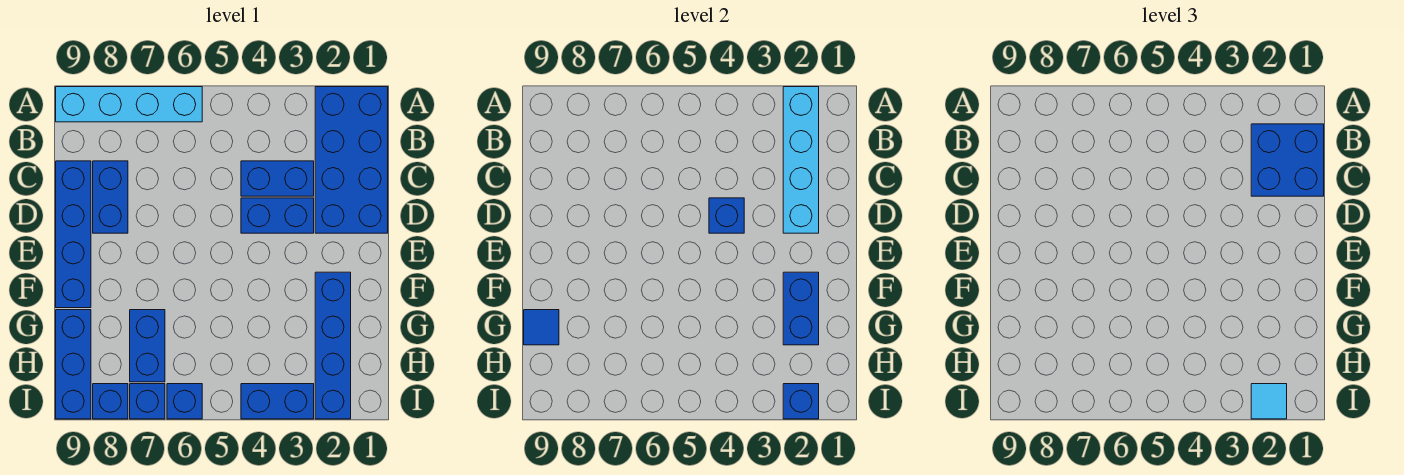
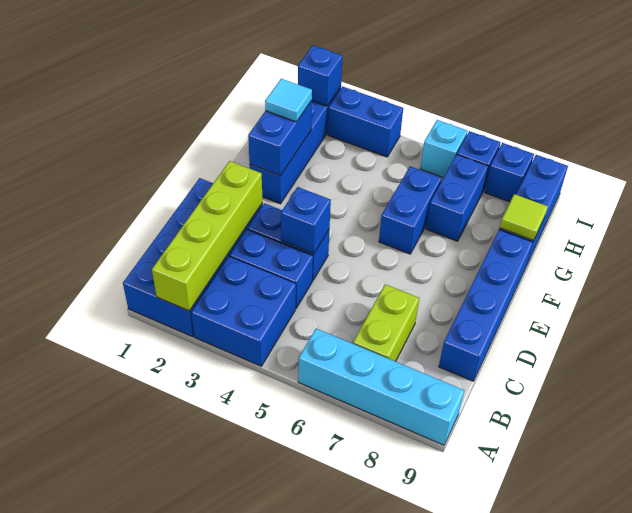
cyan 1x4 brick [783,87,819,233] -> lime 1x4 brick [152,161,263,311]
blue 2x2 brick [1251,124,1324,196] -> blue 2x2 brick moved to [191,256,296,366]
none -> lime 1x2 brick [353,284,419,362]
blue 1x2 brick [93,161,128,233] -> blue 1x2 brick moved to [379,166,441,254]
blue 1x1 tile [524,310,559,345] -> lime 1x1 tile [500,194,548,241]
cyan 1x1 tile [1251,384,1287,419] -> cyan 1x1 tile moved to [265,79,312,122]
blue 1x1 brick [167,384,202,419] -> cyan 1x1 brick [420,120,468,178]

